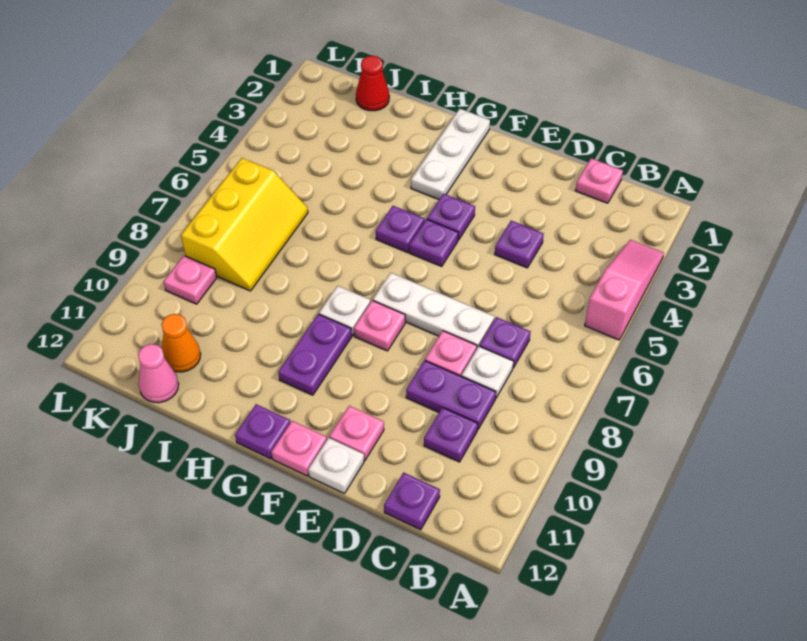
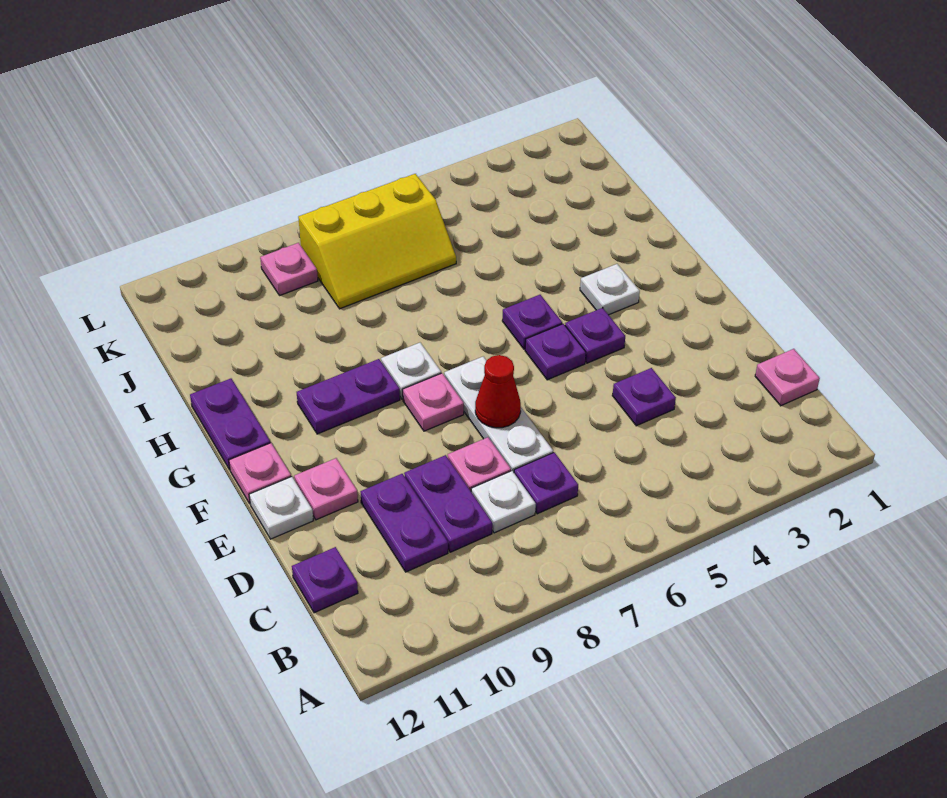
pink 1x3 slope [585,240,664,340] -> none
purple 1x1 plate [424,407,478,462] -> purple 1x2 plate [361,474,448,572]
white 1x3 plate [411,109,490,199] -> white 1x1 plate [580,264,640,315]
purple 1x1 plate [235,404,290,459] -> purple 1x2 plate [190,379,270,470]
red 1x1 cone [356,56,389,111] -> red 1x1 cone moved to [475,355,521,428]
orange 1x1 cone [161,314,201,372] -> none
pink 1x1 cone [138,344,179,403] -> none

